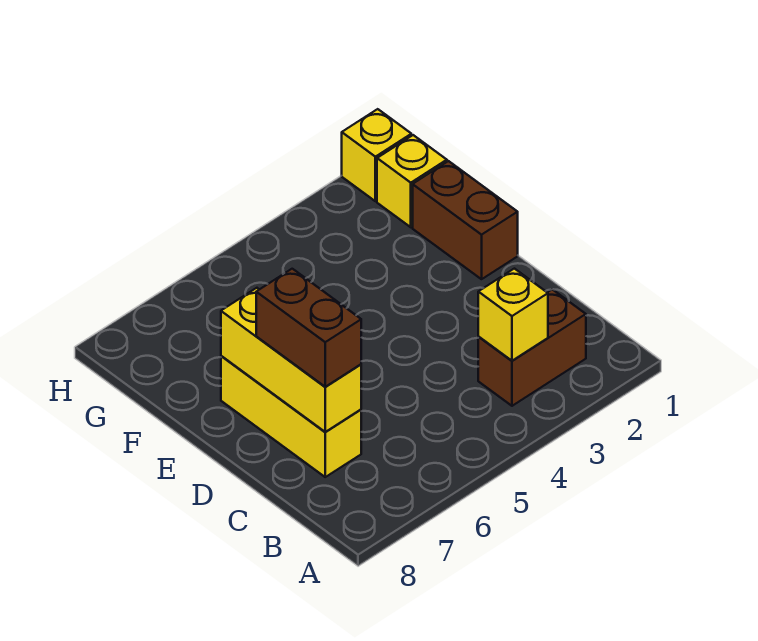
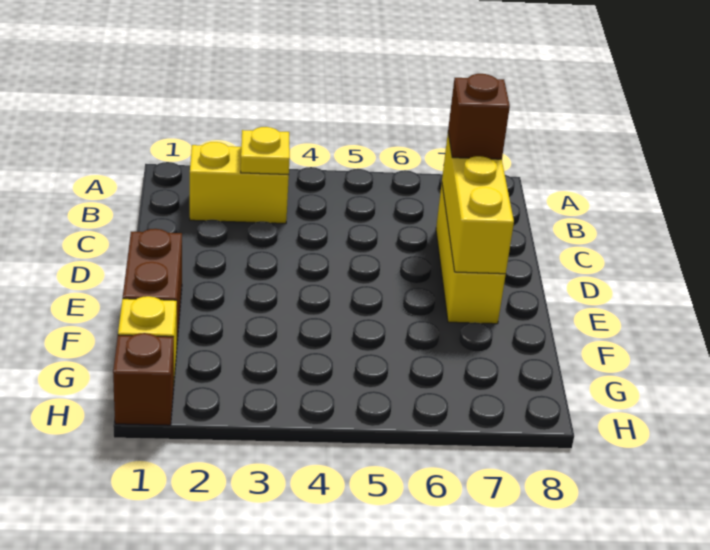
brown 1x2 brick [478,289,586,406] -> yellow 1x2 brick [190,142,289,223]
yellow 1x1 brick [478,269,548,361] -> yellow 1x1 plate [241,127,290,175]
brown 1x2 brick [256,269,361,387] -> brown 1x1 brick [448,74,510,159]
yellow 1x1 brick [342,109,411,201] -> brown 1x1 brick [113,333,174,425]

